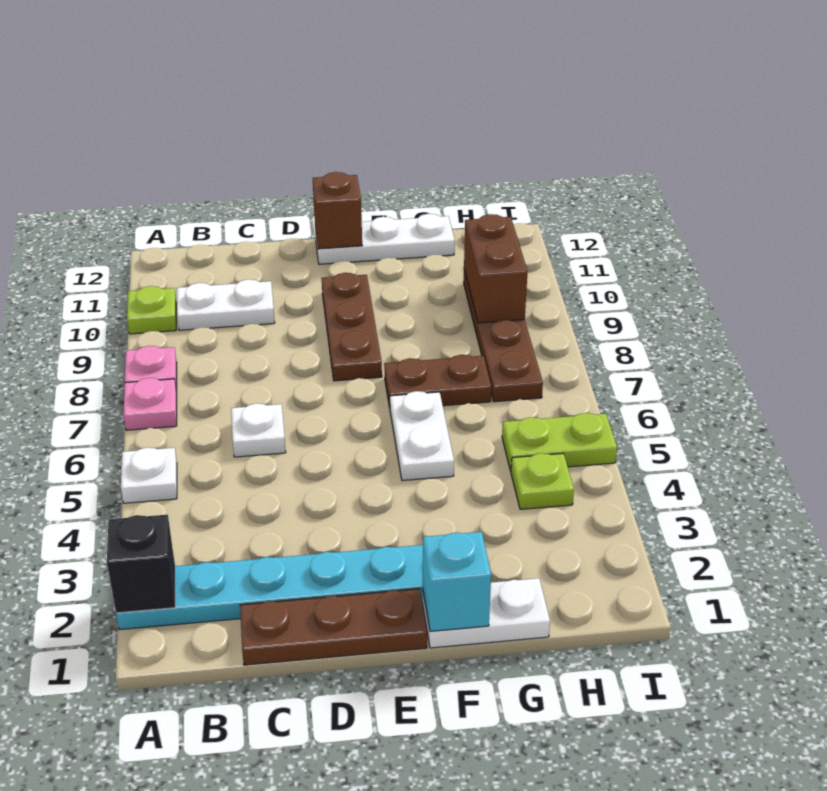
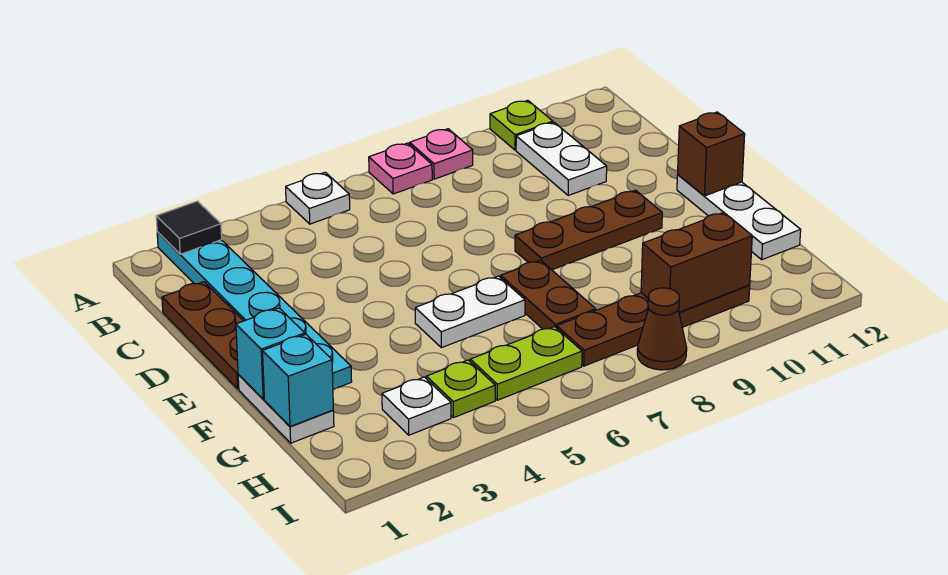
black 1x1 brick [107,515,175,613] -> black 1x1 tile [156,201,222,254]
white 1x1 plate [231,403,286,457] -> white 1x1 plate moved to [382,377,451,435]
none -> cyan 1x1 brick [263,334,333,426]
lime 1x2 plate [502,413,617,471] -> lime 1x2 plate turned to [470,327,582,400]
none -> brown 1x1 cone [637,288,687,370]

